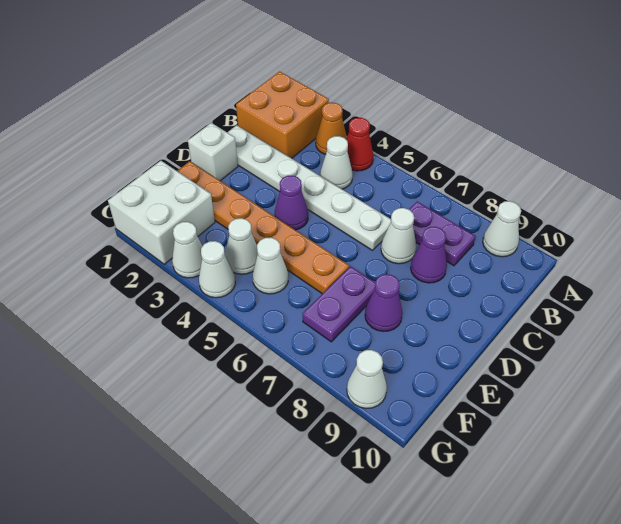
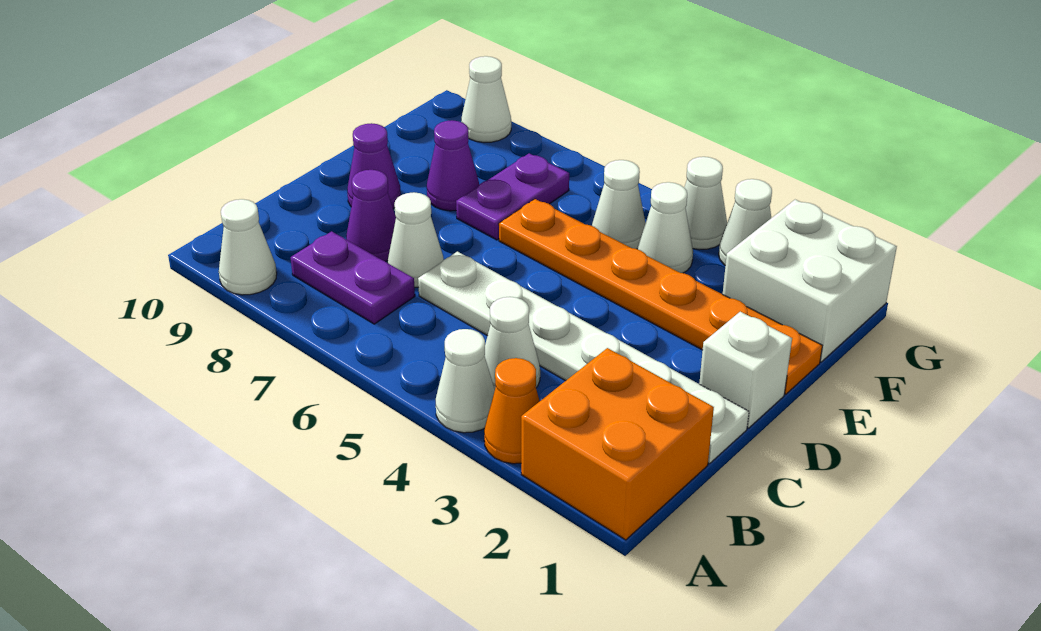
red 1x1 cone [346,118,374,171] -> white 1x1 cone [436,329,495,433]
purple 1x1 cone [275,176,308,230] -> purple 1x1 cone moved to [347,123,401,209]

